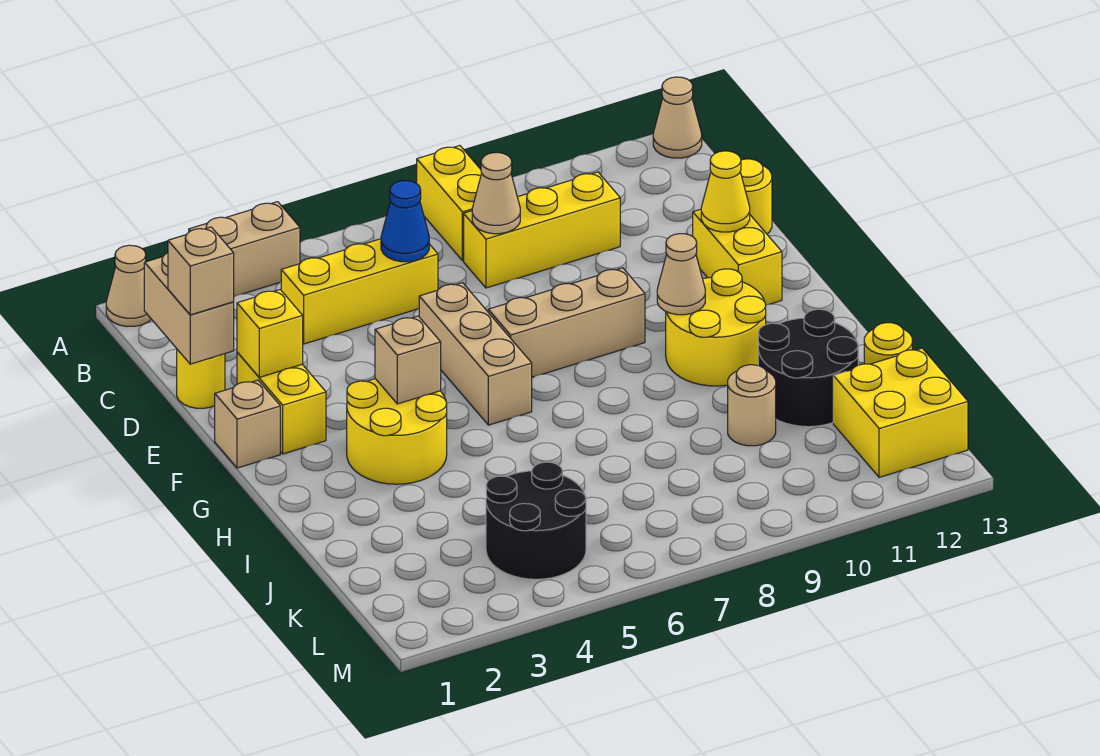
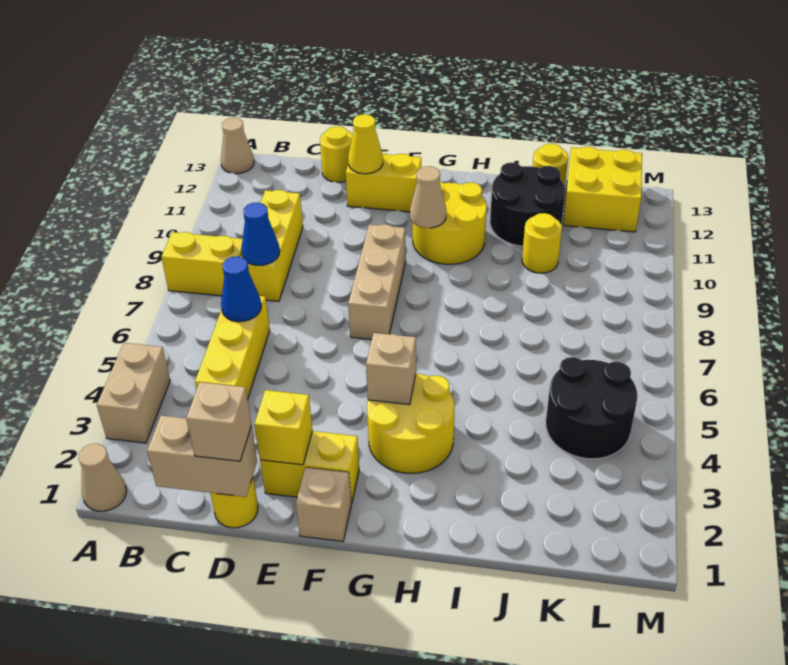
tan 1x1 cone [472,153,520,234] -> blue 1x1 cone [241,203,280,265]
tan 1x3 brick [419,283,532,425] -> none
tan 1x1 round brick [728,365,776,446] -> yellow 1x1 round brick [522,213,562,273]

